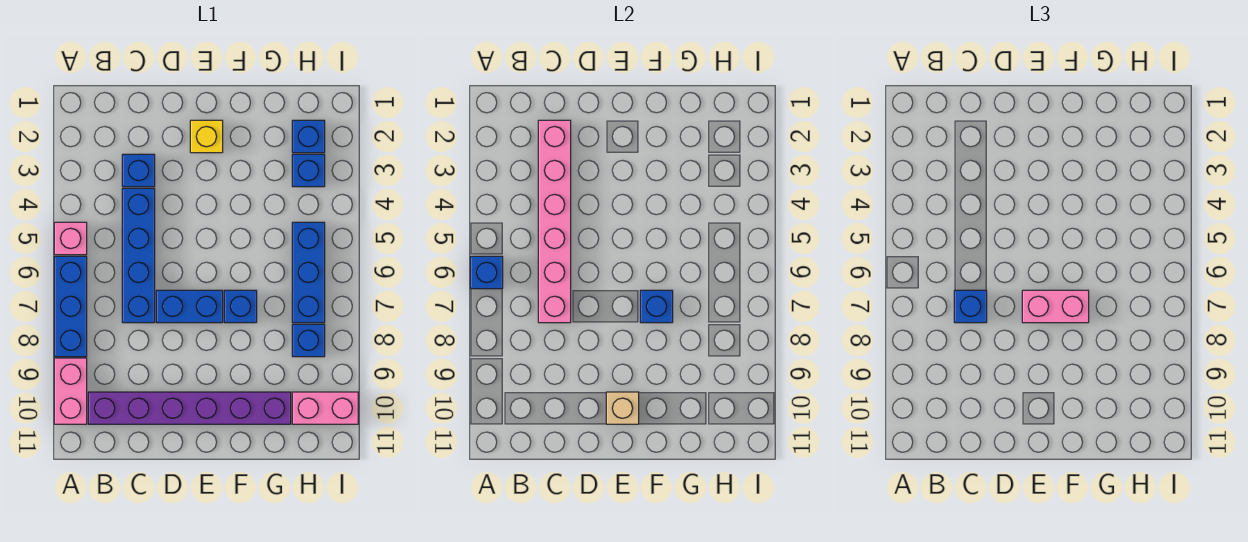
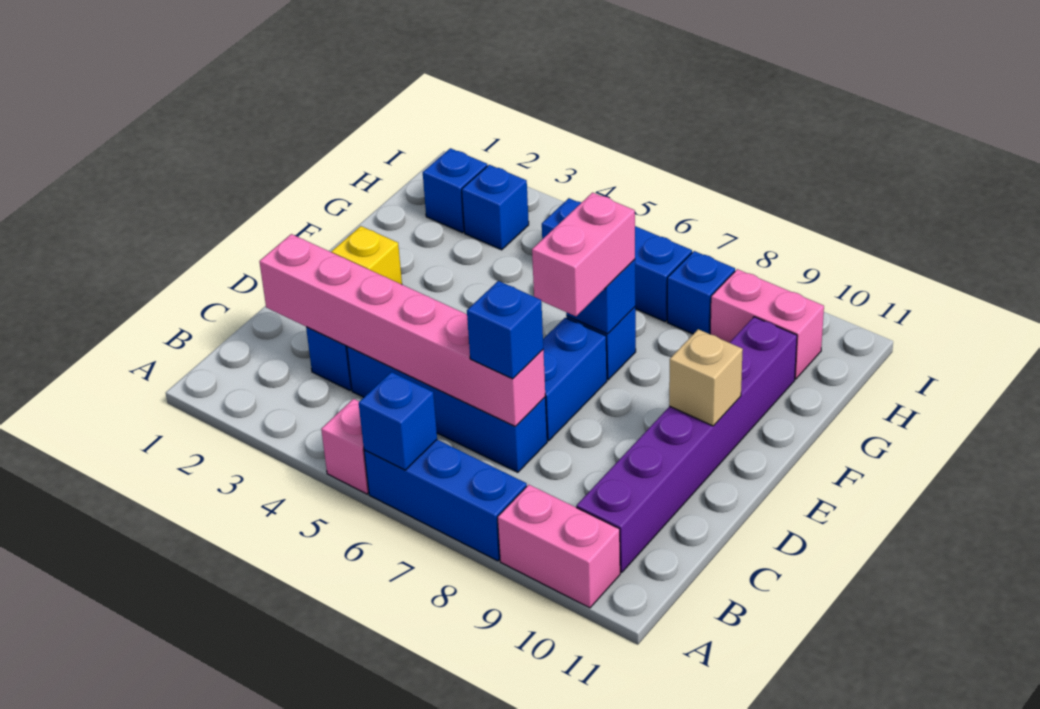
pink 1x2 brick [292,392,358,424] -> pink 1x2 brick turned to [710,269,824,379]

